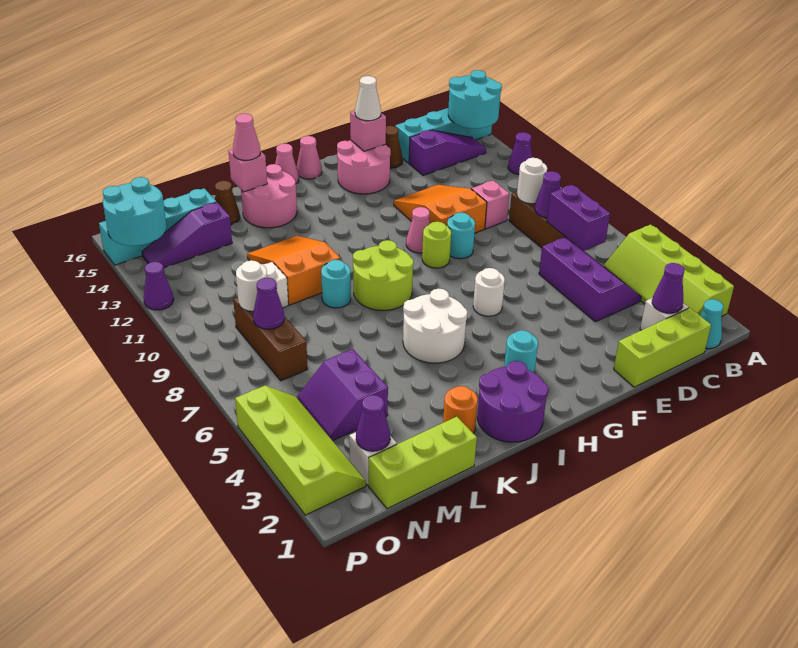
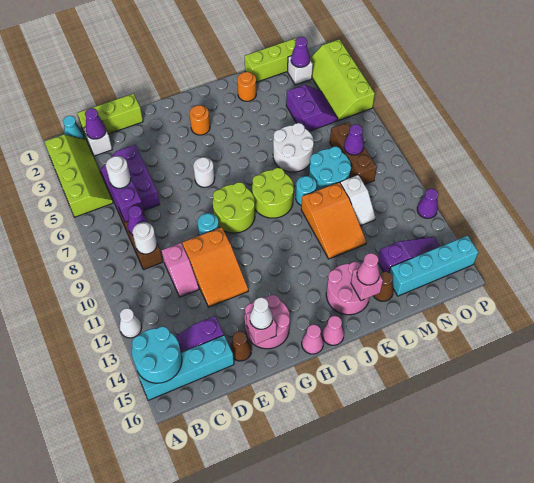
purple 1x1 cone [508,132,533,175] -> white 1x1 cone [119,308,142,338]
lime 1x1 round brick [422,222,451,268] -> lime 2x2 round brick [213,182,255,233]
pink 1x1 cone [406,207,430,253] -> none
cyan 1x1 round brick [504,330,538,373] -> orange 1x1 round brick [189,105,210,135]
purple 2x2 round brick [477,361,548,442] -> none
white 2x2 round brick [403,289,467,363] -> white 2x2 round brick moved to [273,123,314,172]
white 1x1 round brick [236,260,267,311] -> white 1x1 round brick moved to [106,156,131,188]
cyan 2x2 round brick [103,177,167,246] -> cyan 2x2 round brick moved to [309,147,351,191]

